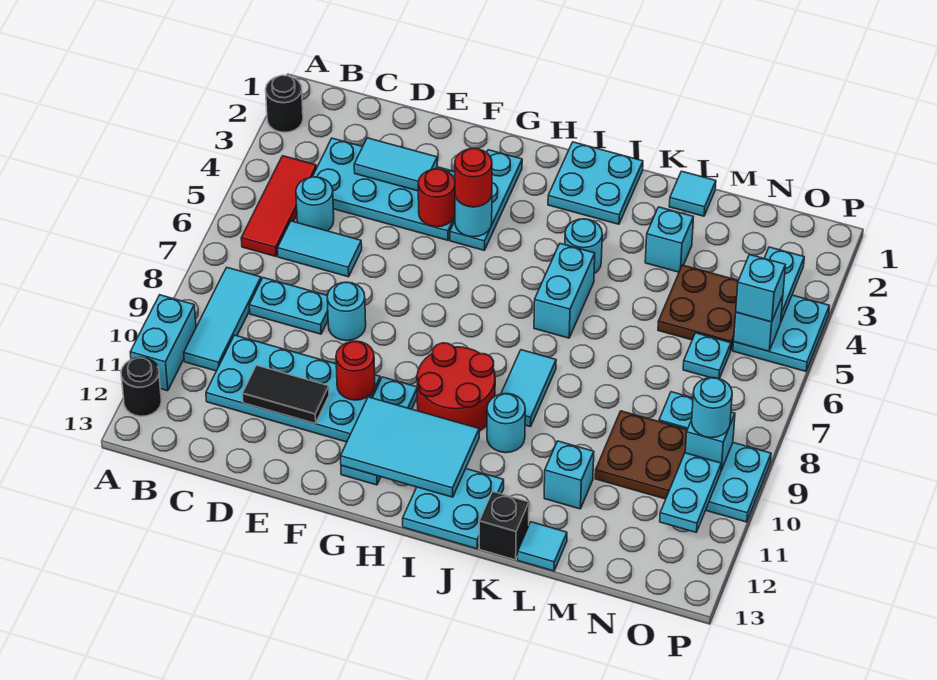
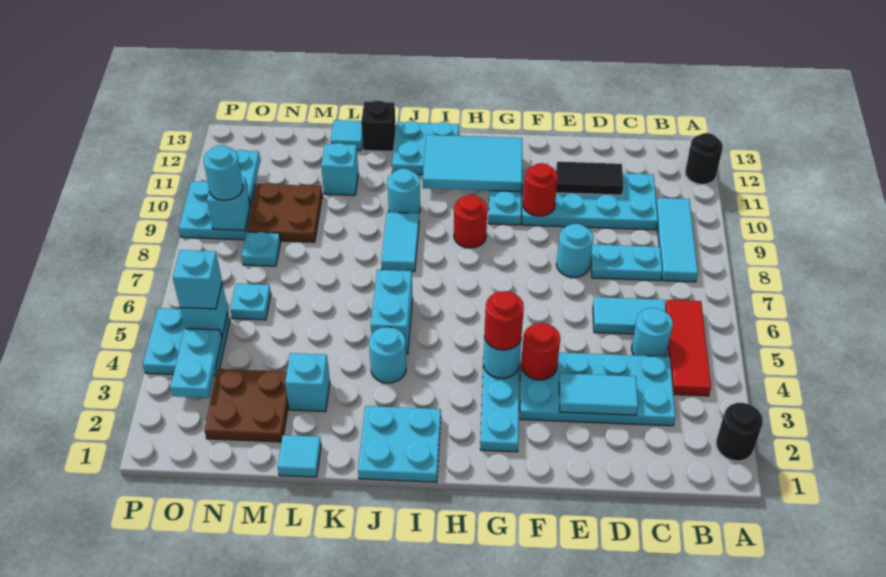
cyan 1x2 brick [130,295,196,391] -> none
red 2x2 round brick [417,343,495,431] -> red 1x1 round brick [454,195,487,248]
brown 2x2 plate [658,265,738,349] -> brown 2x2 plate moved to [205,369,289,442]

